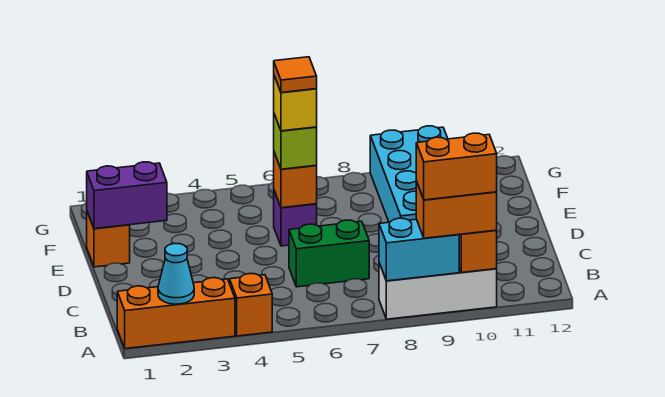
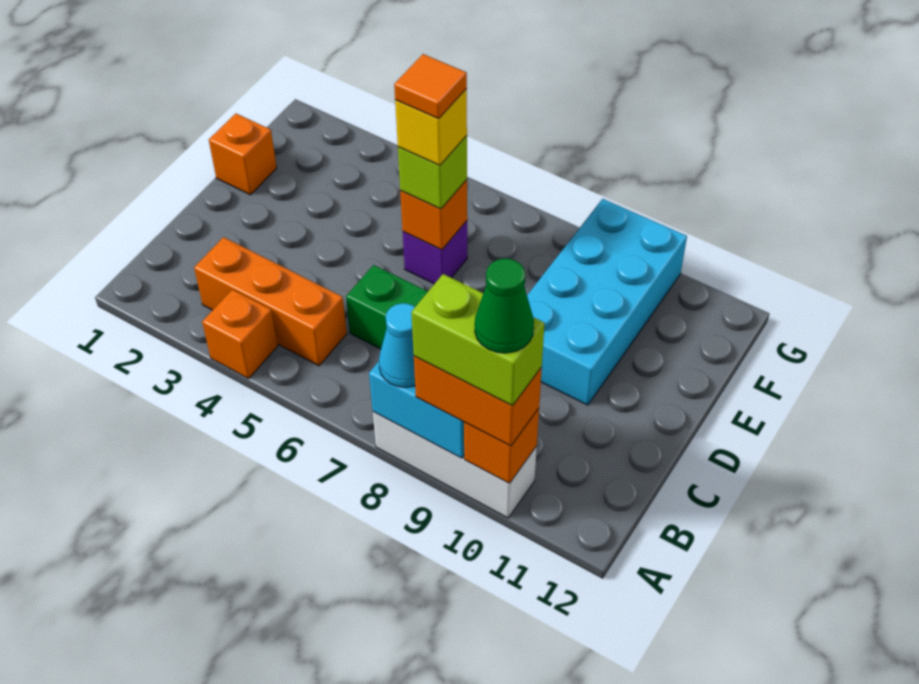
orange 1x3 brick [117,278,235,349] -> orange 1x3 brick moved to [194,237,347,366]
cyan 1x1 cone [158,243,194,304] -> cyan 1x1 cone moved to [379,303,415,387]
orange 1x2 brick [416,133,497,200] -> lime 1x2 brick [411,274,544,406]
none -> green 1x1 cone [475,259,534,353]
purple 1x2 brick [87,162,167,229] -> none

